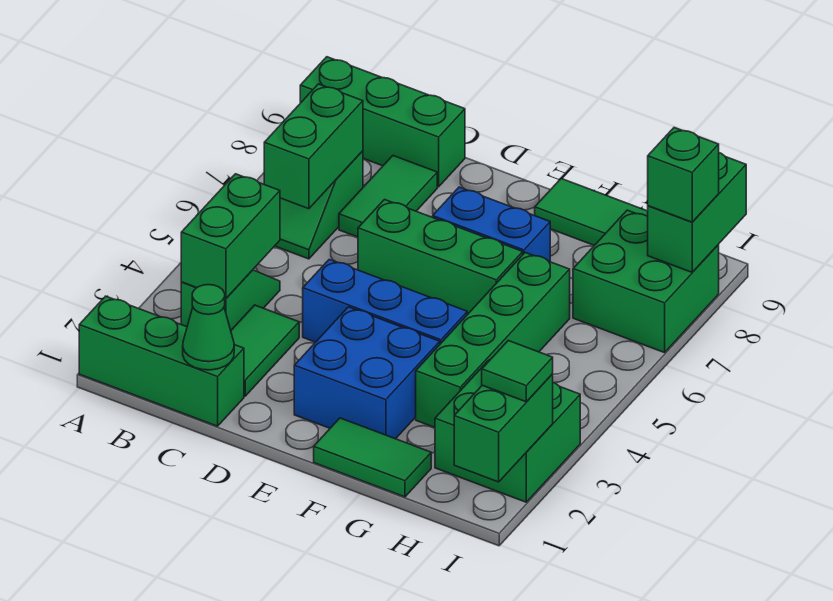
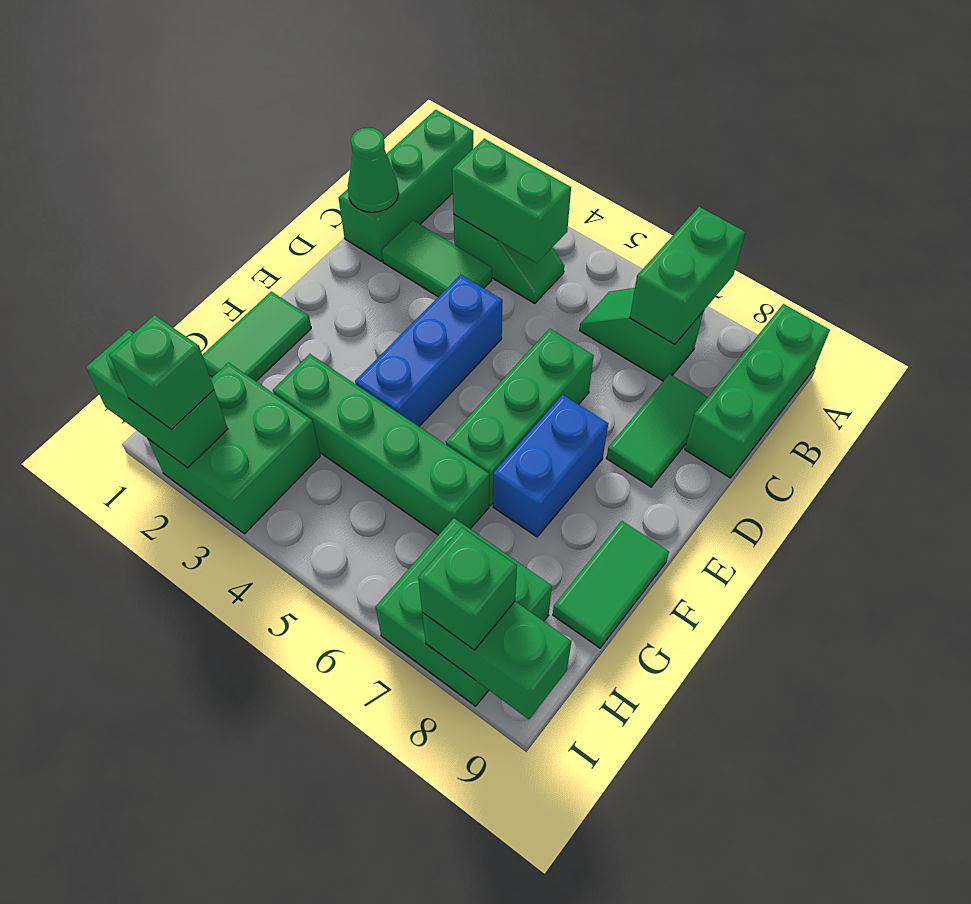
green 1x2 brick [264,84,363,209] -> green 1x2 brick turned to [630,207,745,345]
green 1x2 tile [339,156,437,237] -> green 1x2 tile turned to [606,374,708,487]
blue 2x2 brick [294,307,440,439] -> none
green 1x1 tile [482,341,553,402] -> green 1x1 brick [109,315,214,429]

